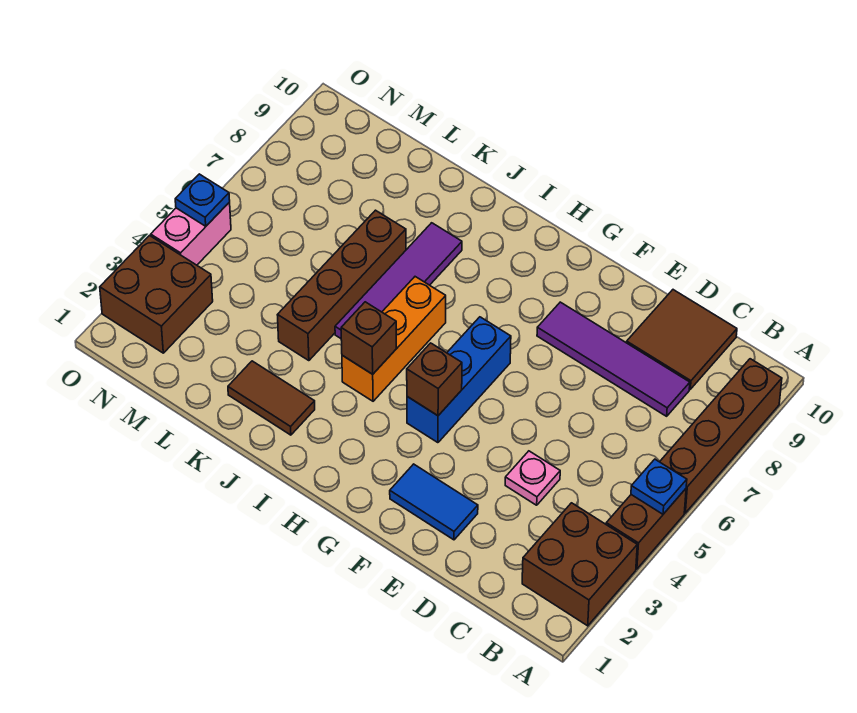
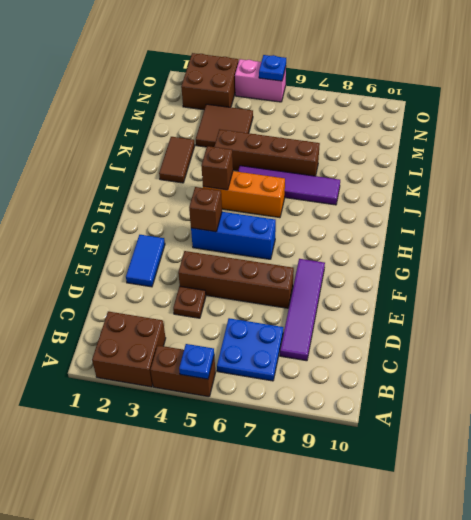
brown 1x4 brick [660,359,782,513] -> brown 1x4 brick moved to [178,251,294,308]
none -> blue 2x2 plate [217,318,283,381]
brown 2x2 tile [627,290,737,389] -> brown 2x2 tile moved to [196,104,253,147]
pink 1x1 plate [505,451,560,505] -> brown 1x1 plate [173,286,206,318]

